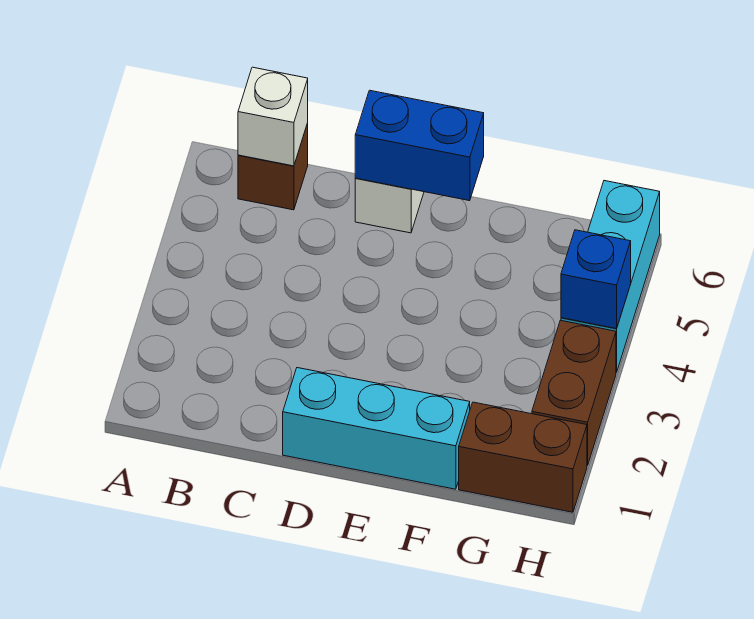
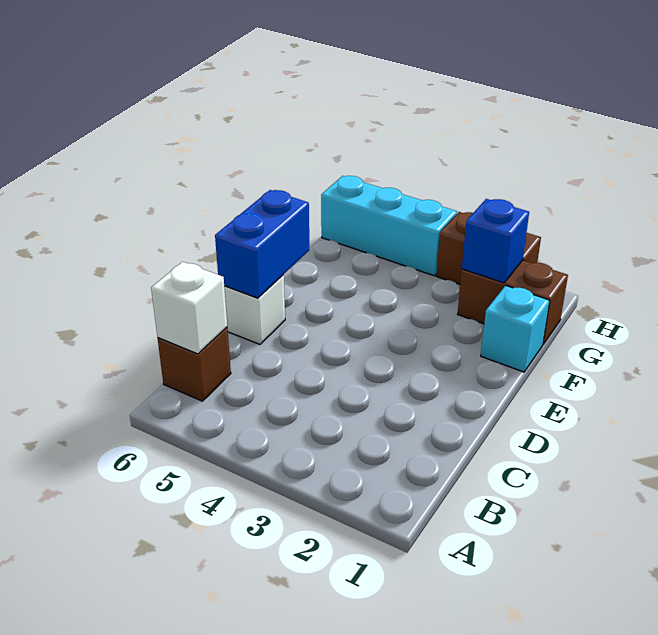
cyan 1x3 brick [283,368,470,489] -> cyan 1x1 brick [481,286,550,372]
brown 1x2 brick [459,402,587,512] -> brown 1x2 brick turned to [458,260,568,344]
blue 1x1 brick [561,230,631,329] -> blue 1x1 brick moved to [462,199,529,283]

